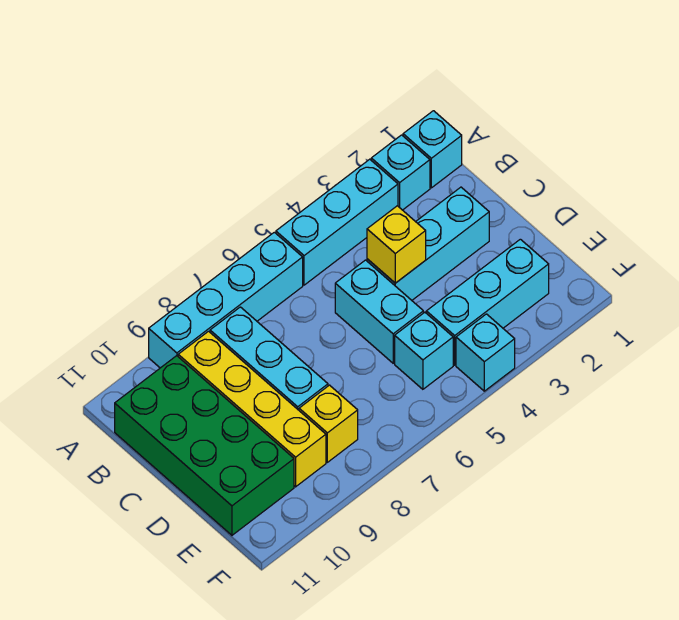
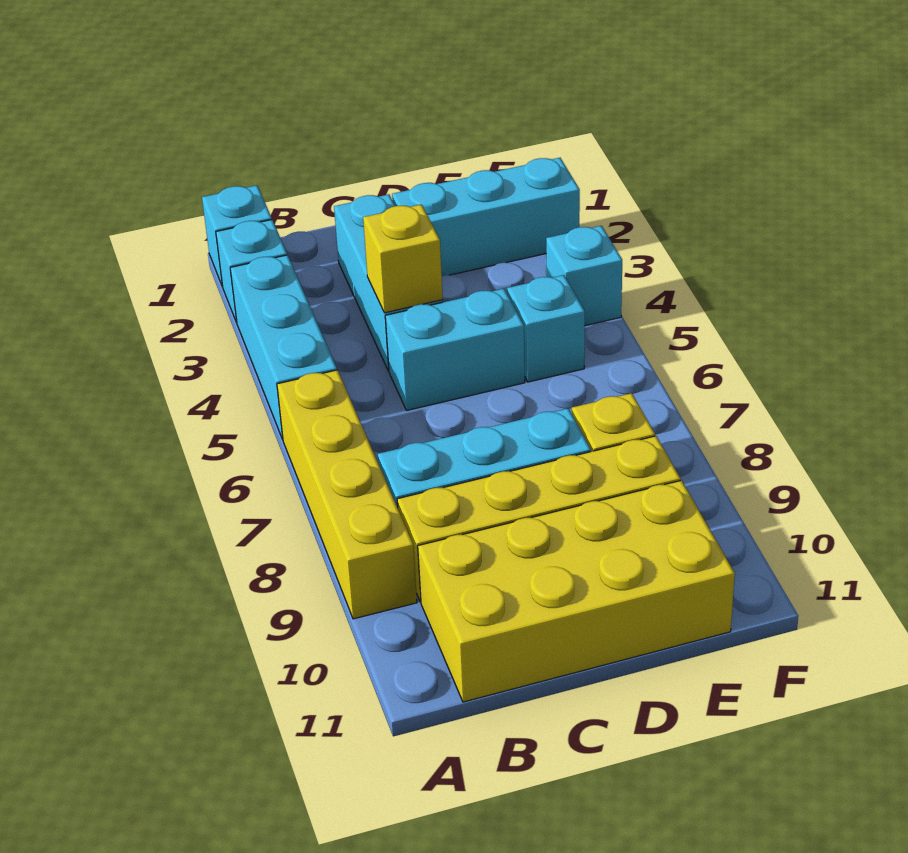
cyan 1x4 brick [149,232,303,368] -> yellow 1x4 brick [277,370,417,619]
green 2x4 brick [115,356,294,535] -> yellow 2x4 brick [418,480,735,702]
cyan 1x3 brick [426,239,549,365] -> cyan 1x3 brick turned to [392,158,580,276]

